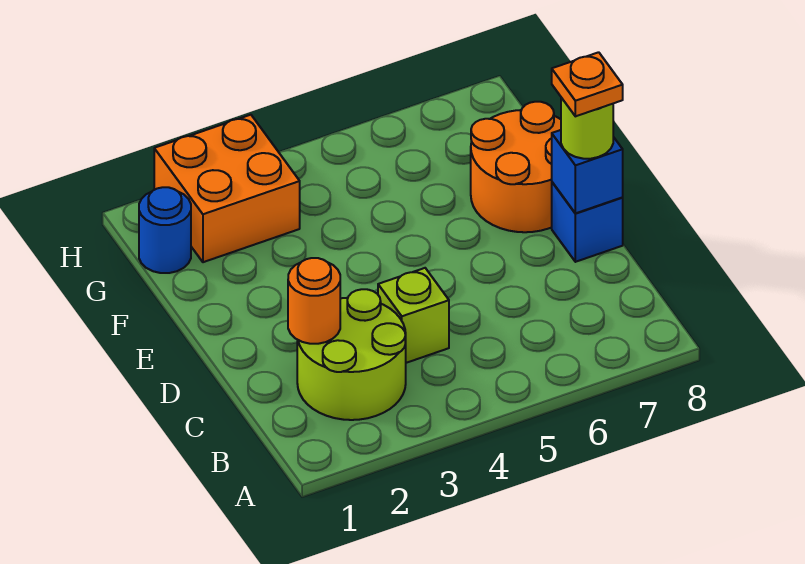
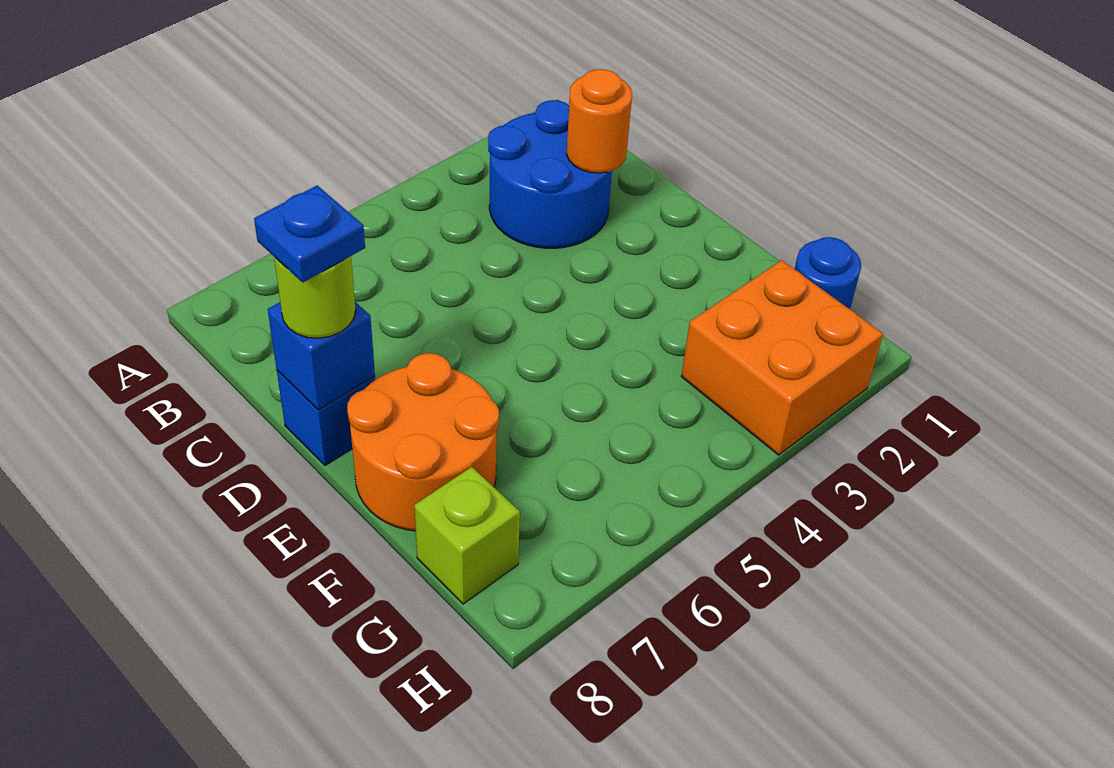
lime 2x2 round brick [297,289,406,420] -> blue 2x2 round brick [488,100,612,248]
lime 1x1 brick [378,268,449,363] -> lime 1x1 brick moved to [414,467,520,604]
orange 1x1 plate [552,52,623,116] -> blue 1x1 plate [254,185,365,282]

